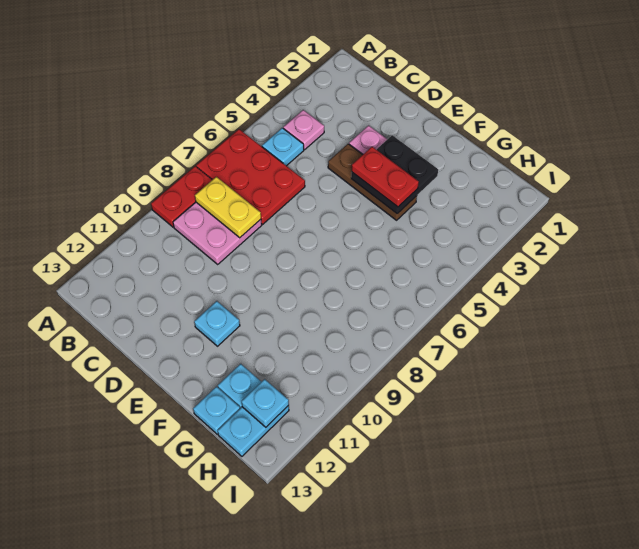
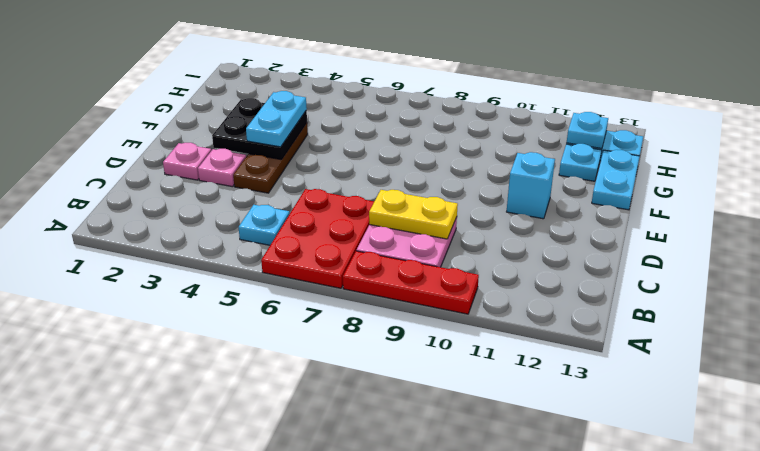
red 1x2 plate [151,166,212,227] -> red 1x3 plate [343,251,479,314]
pink 1x1 plate [283,110,324,150] -> pink 1x1 plate moved to [163,143,211,180]
yellow 1x2 plate [195,177,261,238] -> yellow 1x2 plate turned to [369,190,458,239]
red 1x2 plate [352,147,419,207] -> cyan 1x2 plate [246,91,307,147]
cyan 1x1 plate [194,301,240,346] -> cyan 1x1 brick [507,152,555,219]
cyan 1x1 plate [193,387,240,434] -> cyan 1x2 plate [592,150,640,210]

